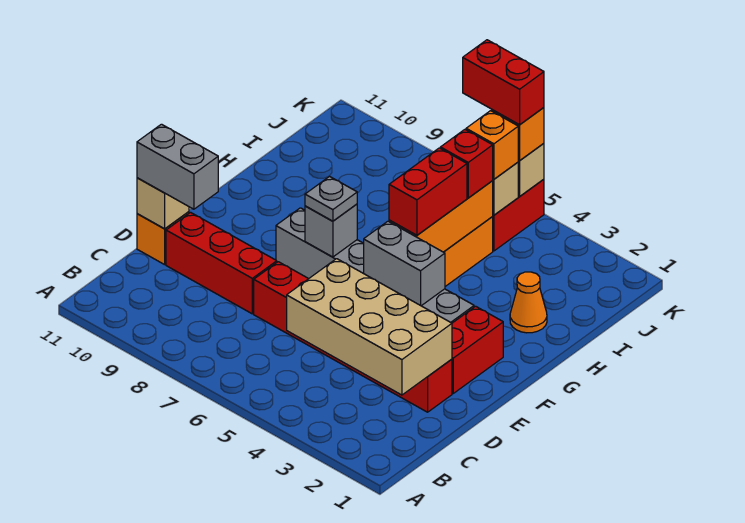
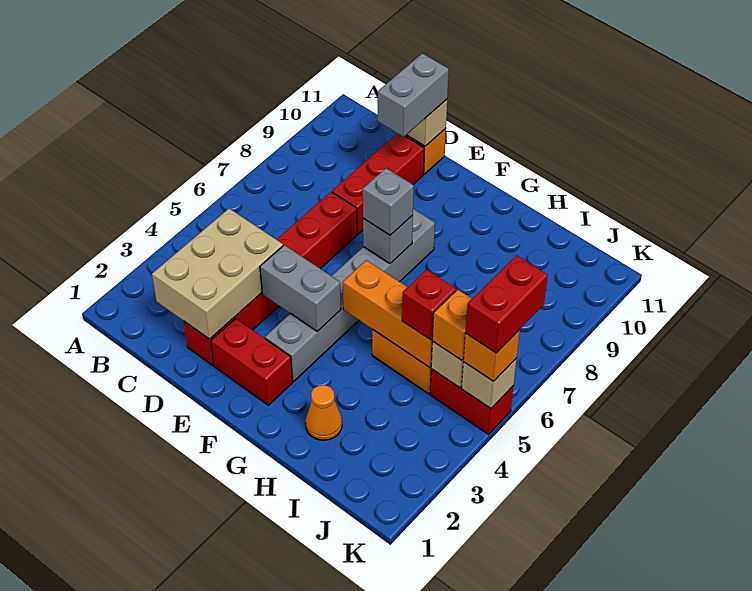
tan 2x4 brick [287,259,452,395] -> tan 2x3 brick [152,209,283,339]
grey 1x2 brick [364,221,445,306] -> grey 1x2 brick turned to [260,245,341,331]
grey 1x1 plate [305,177,357,221] -> grey 1x1 brick [363,168,414,235]
red 1x2 brick [389,148,467,235] -> none

